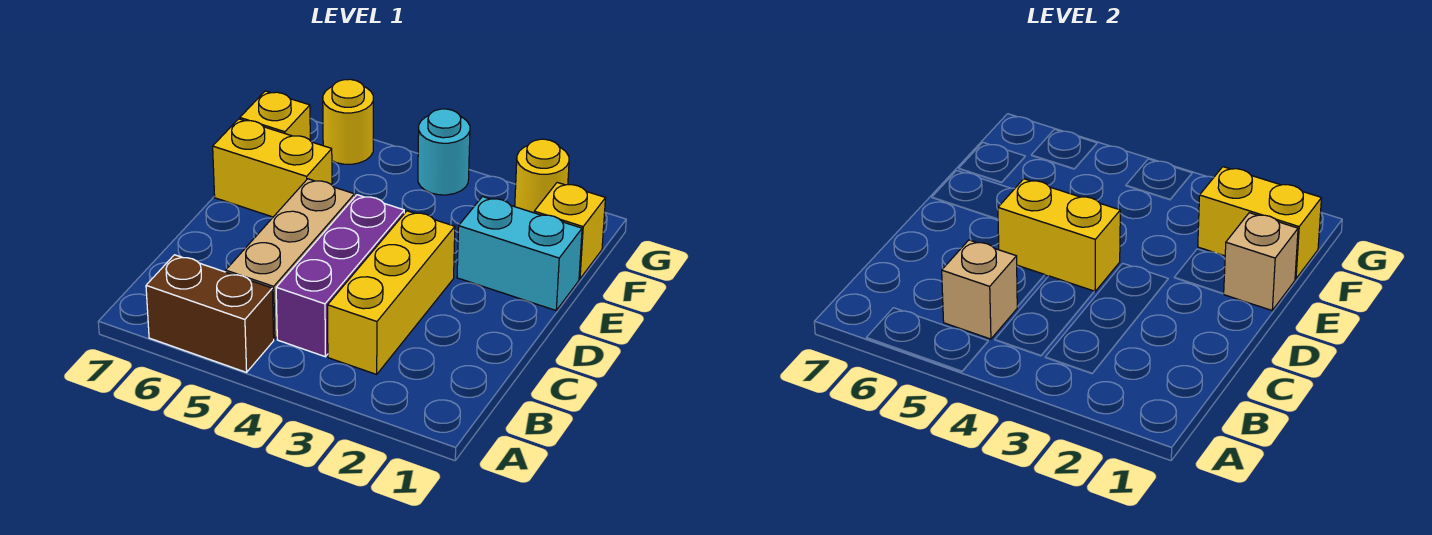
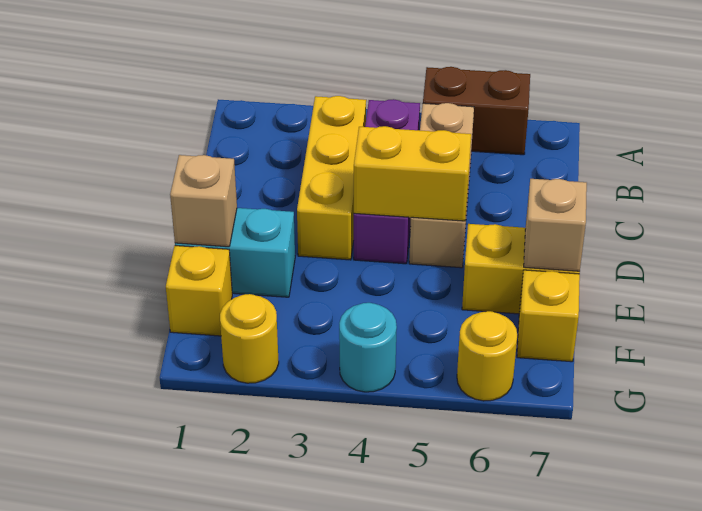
tan 1x1 brick [942,240,1017,339] -> tan 1x1 brick moved to [524,179,587,271]
yellow 1x2 brick [1198,167,1321,279] -> none

